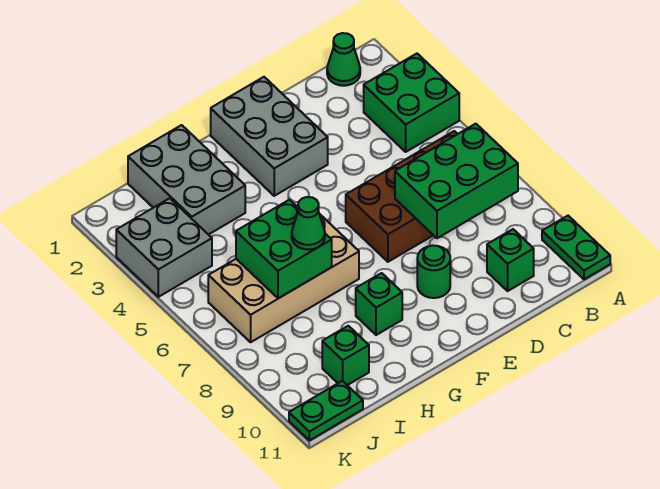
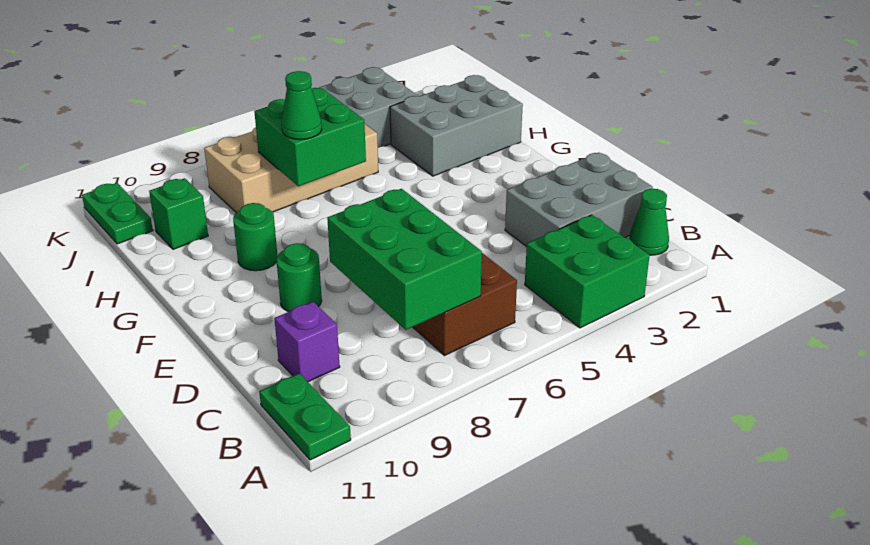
green 1x2 plate [542,216,610,279] -> green 1x2 plate turned to [259,373,351,460]
green 1x1 brick [487,229,534,291] -> purple 1x1 brick [274,302,340,382]
grey 2x3 brick [211,77,328,196] -> grey 2x3 brick moved to [505,153,653,247]
tan 2x4 brick [208,215,359,342] -> tan 2x4 brick turned to [204,124,378,213]
green 1x1 brick [356,273,402,335] -> green 1x1 round brick [233,203,277,271]

